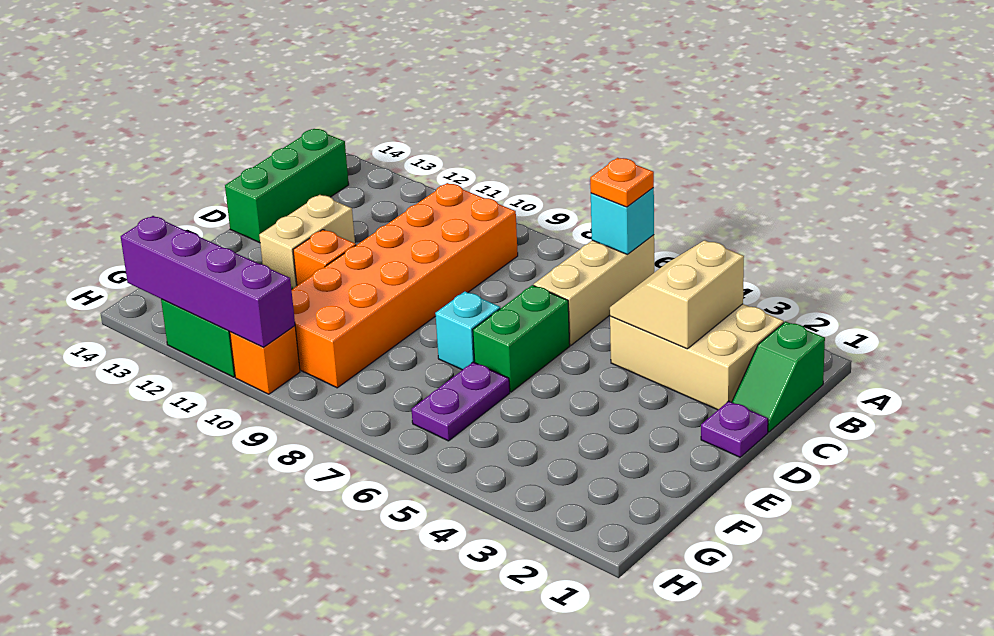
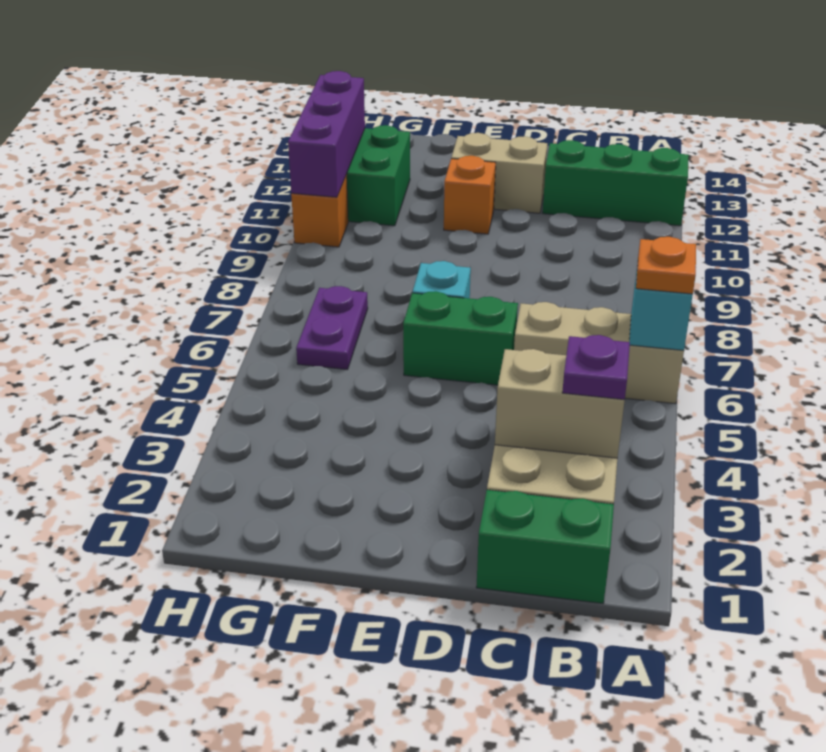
green 1x2 slope [732,322,825,432] -> green 1x2 brick [476,490,614,603]
orange 2x6 brick [292,183,518,388] -> none
green 1x3 brick [225,129,349,243] -> green 1x3 brick moved to [543,140,689,226]
purple 1x1 plate [701,401,768,457] -> purple 1x1 plate moved to [562,335,630,400]
purple 1x2 plate [411,362,510,441] -> purple 1x2 plate turned to [296,286,368,369]
purple 1x4 brick [121,216,295,348] -> purple 1x3 brick [288,71,365,197]

